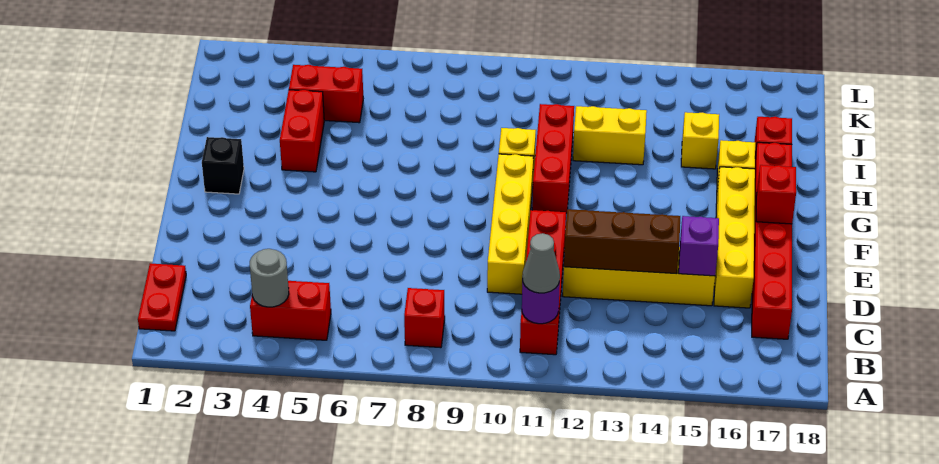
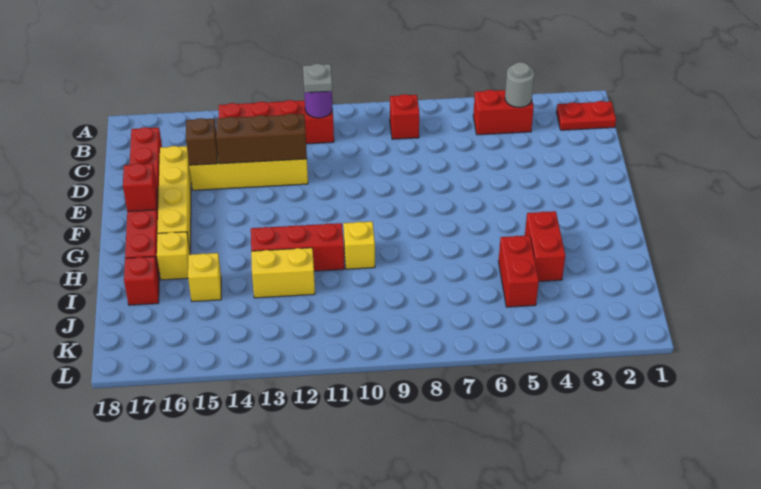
red 1x2 plate [138,263,186,331] -> red 1x2 plate turned to [556,101,616,130]
red 1x4 brick [520,210,566,355] -> red 1x4 brick turned to [219,100,334,144]
grey 1x1 cone [522,233,560,293] -> grey 1x1 plate [303,64,332,93]
yellow 1x4 brick [487,154,534,294] -> none
purple 1x1 brick [679,216,719,276] -> brown 1x1 brick [186,118,218,165]
black 1x1 brick [202,137,244,194] -> none
red 1x3 brick [532,104,574,213] -> red 1x3 brick turned to [251,223,344,271]
red 1x2 brick [289,65,363,123] -> red 1x2 brick turned to [498,235,539,307]

